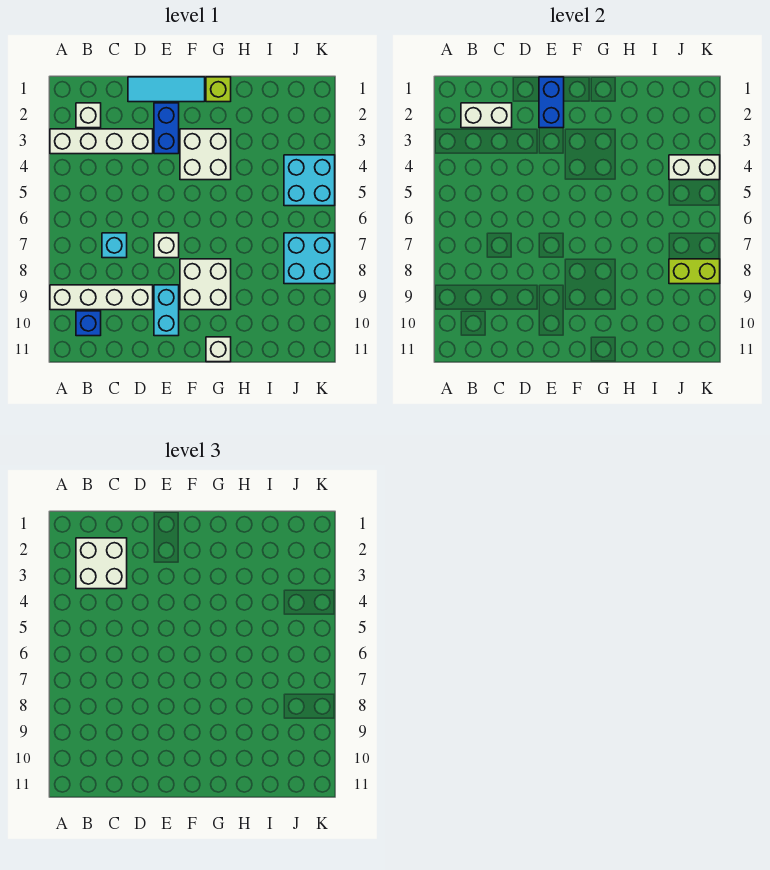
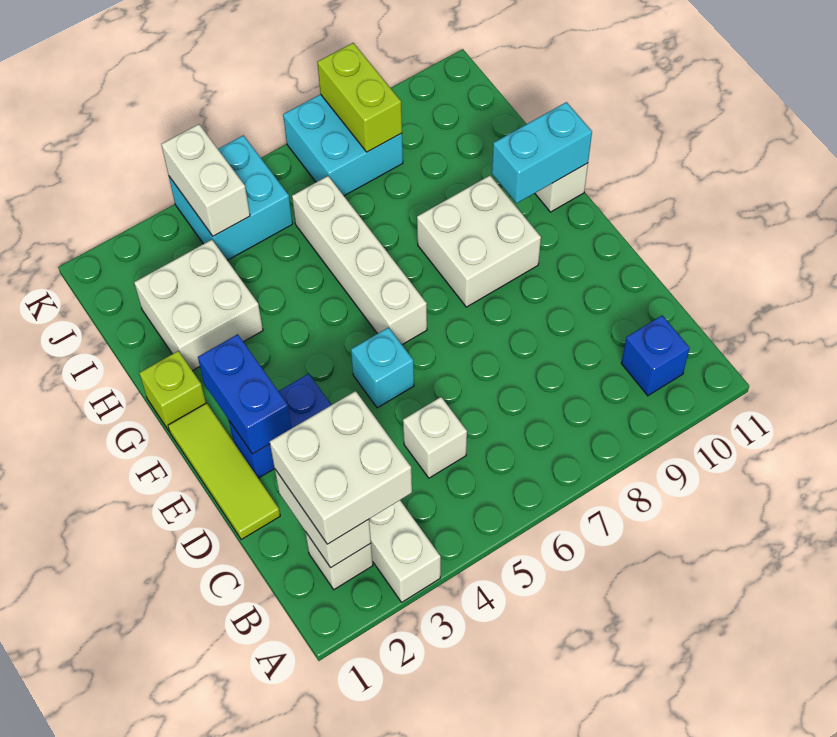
white 1x4 brick [50,285,153,310] -> white 1x4 brick moved to [292,176,427,345]
cyan 1x1 brick [102,233,127,258] -> cyan 1x1 brick moved to [351,327,414,408]
cyan 1x3 tile [128,77,205,102] -> lime 1x3 tile [168,403,280,540]
blue 1x2 brick [539,77,564,128] -> blue 1x2 brick turned to [198,334,292,454]
white 1x1 brick [154,233,179,258] -> white 1x1 brick moved to [403,397,467,478]
cyan 1x2 brick [154,285,179,336] -> cyan 1x2 brick moved to [492,102,592,203]
white 2x2 brick [180,129,231,180] -> white 2x2 brick moved to [134,240,263,371]

